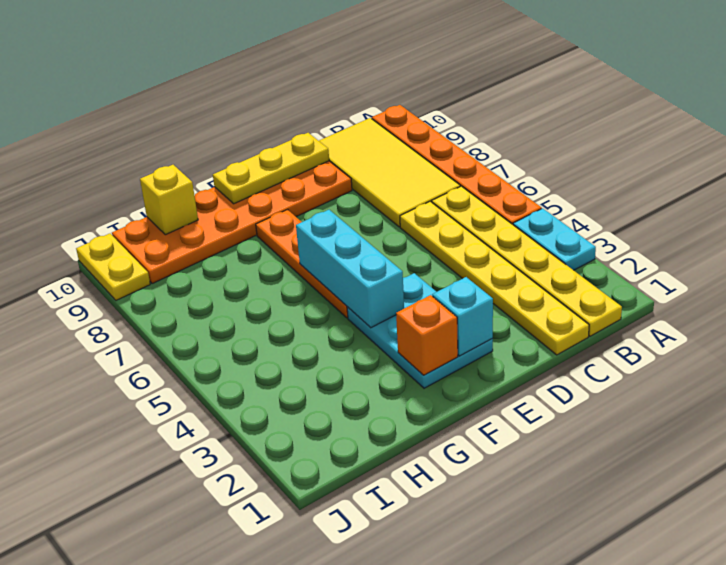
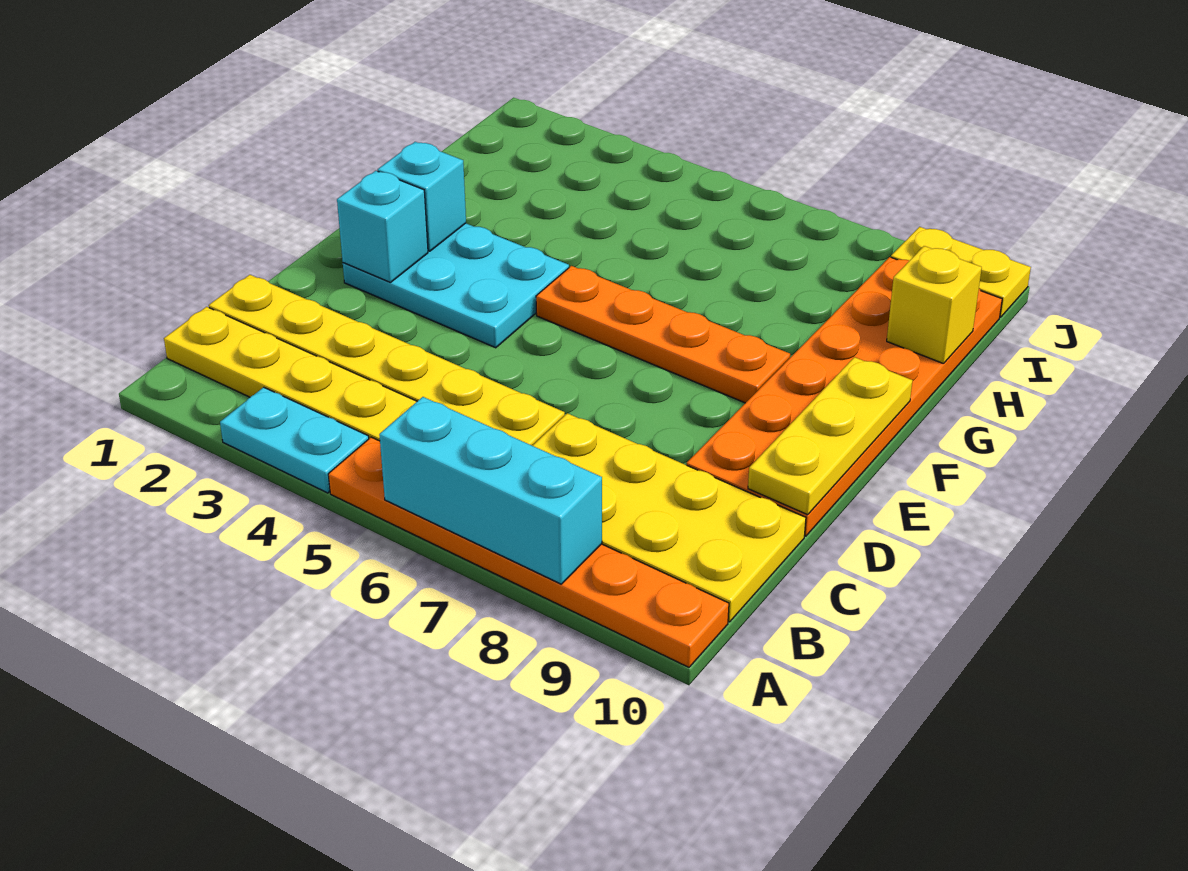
yellow 2x4 tile [319,118,460,227] -> yellow 2x4 plate [532,413,806,622]
orange 1x1 brick [396,295,458,375] -> cyan 1x1 brick [378,142,466,251]
cyan 1x3 brick [296,210,404,328] -> cyan 1x3 brick moved to [379,397,602,584]

